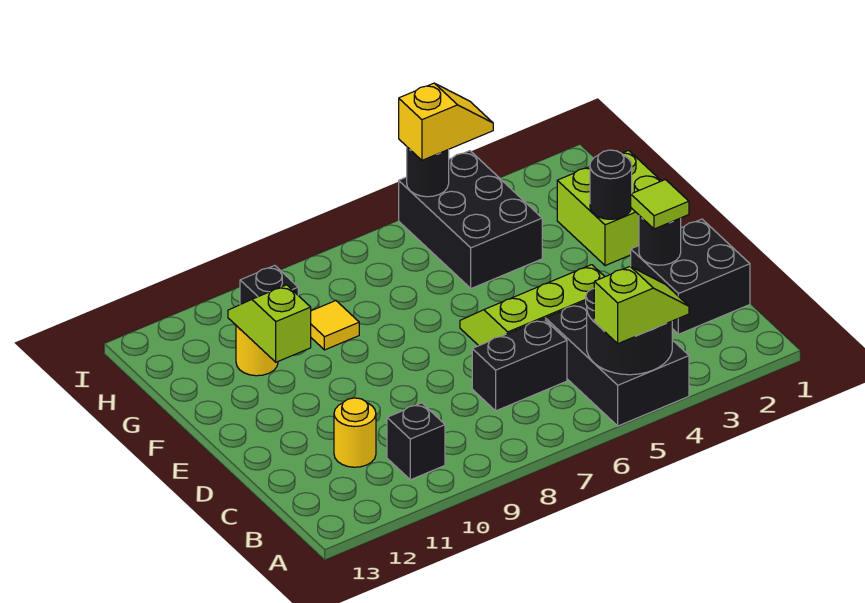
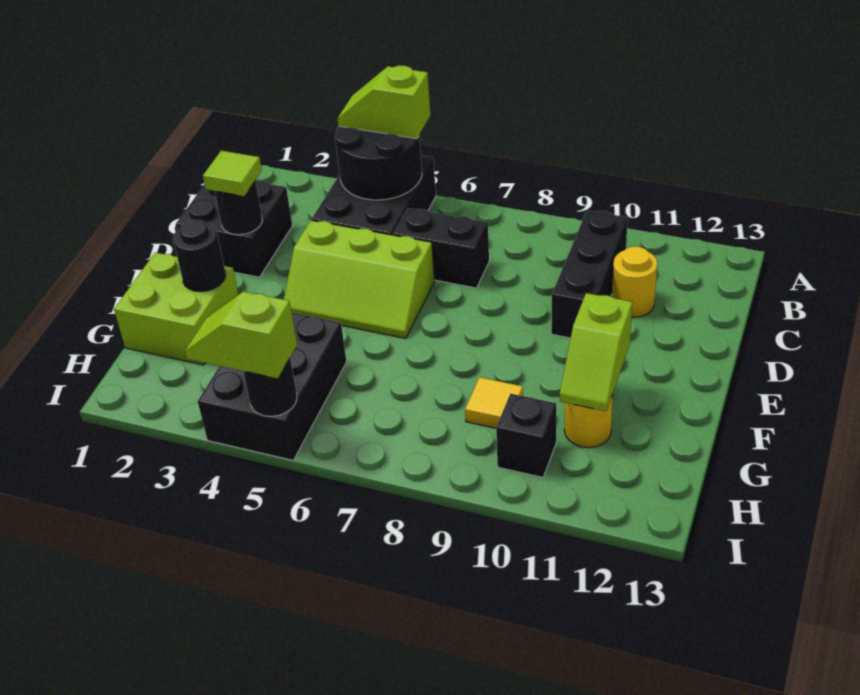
black 1x1 brick [387,403,445,480] -> black 1x3 brick [551,210,628,338]
yellow 1x2 slope [399,83,493,160] -> lime 1x2 slope [185,292,297,378]

